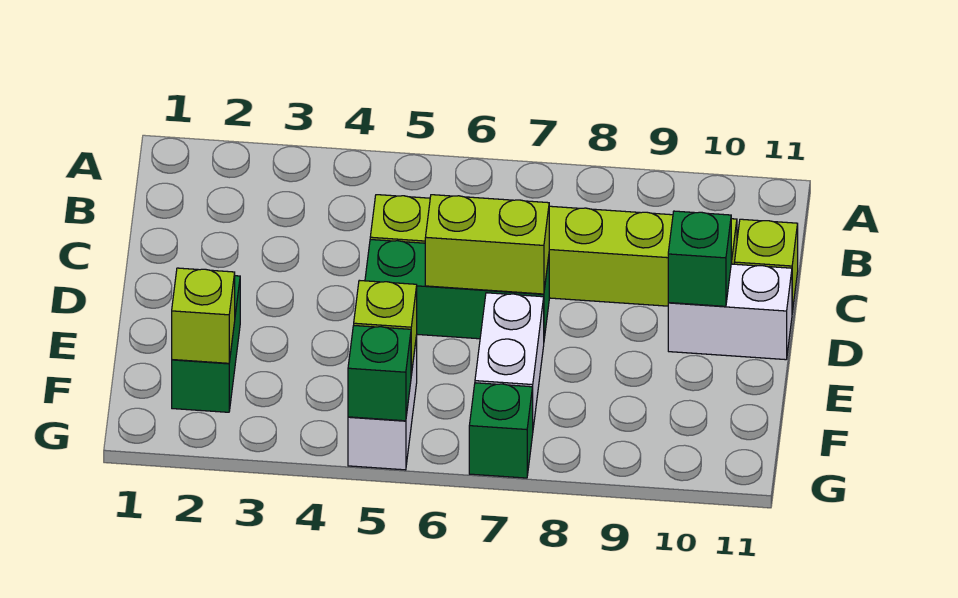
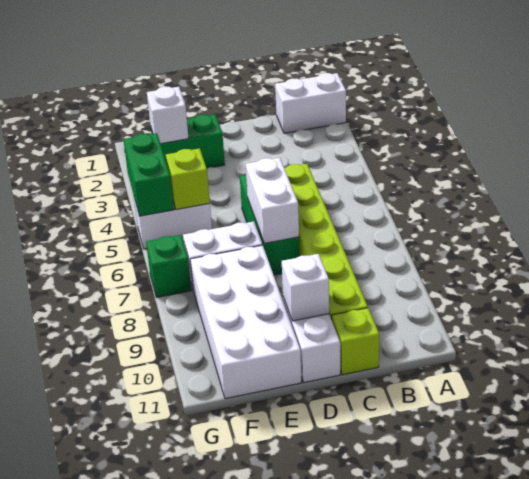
none -> white 1x2 brick [275,73,346,133]
lime 1x2 brick [425,195,549,294] -> white 1x2 brick [246,158,299,243]
green 1x1 brick [668,211,731,306] -> white 1x1 brick [282,254,329,321]
none -> white 2x4 brick [190,245,301,399]
lime 1x1 brick [172,268,235,363] -> white 1x1 brick [147,87,189,144]
green 1x1 brick [348,325,411,421] -> green 1x2 brick [123,133,174,216]

